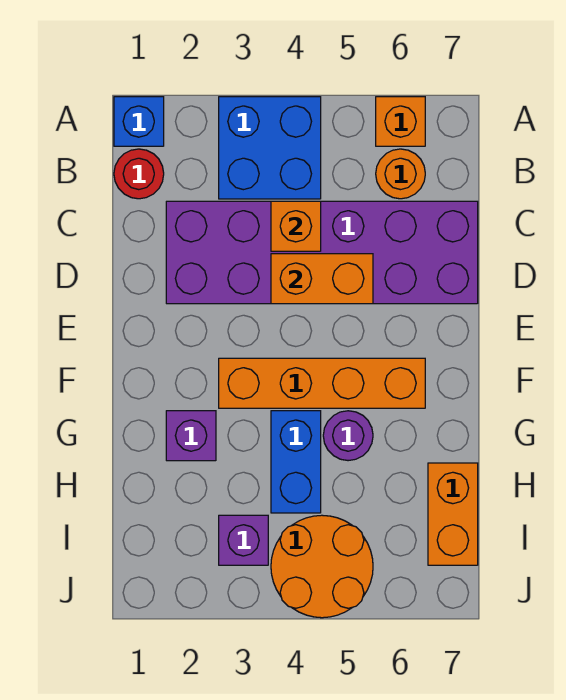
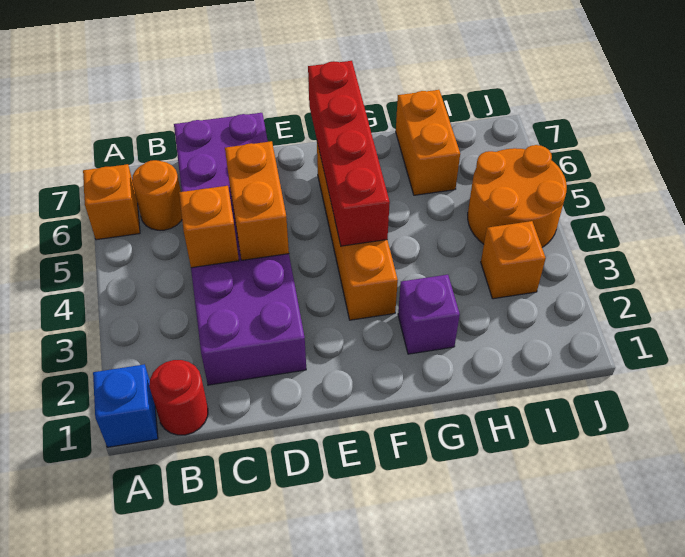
blue 2x2 brick [219,97,321,199] -> none
none -> red 1x4 brick [308,61,390,246]
blue 1x2 brick [271,411,321,513] -> none
purple 1x1 round brick [323,411,373,461] -> none
orange 1x2 brick [428,463,478,565] -> orange 1x2 brick turned to [396,90,460,195]
purple 1x1 brick [219,515,268,565] -> orange 1x1 brick [481,221,546,299]

